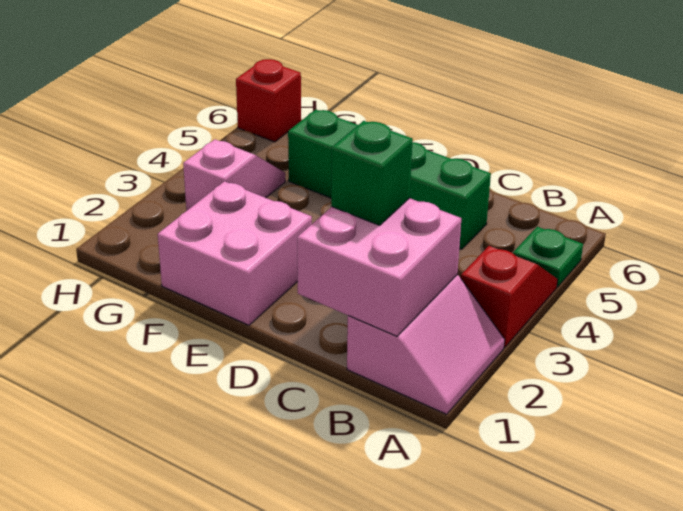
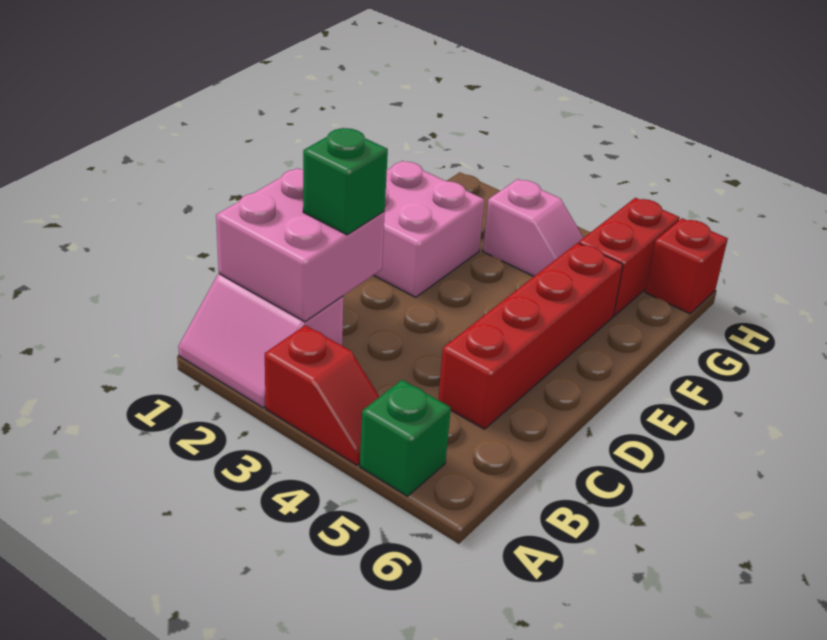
green 1x1 plate [513,227,583,287] -> green 1x1 brick [360,380,451,496]
green 1x4 brick [288,110,491,249] -> red 1x4 brick [438,243,623,429]
none -> red 1x2 brick [579,198,679,316]

